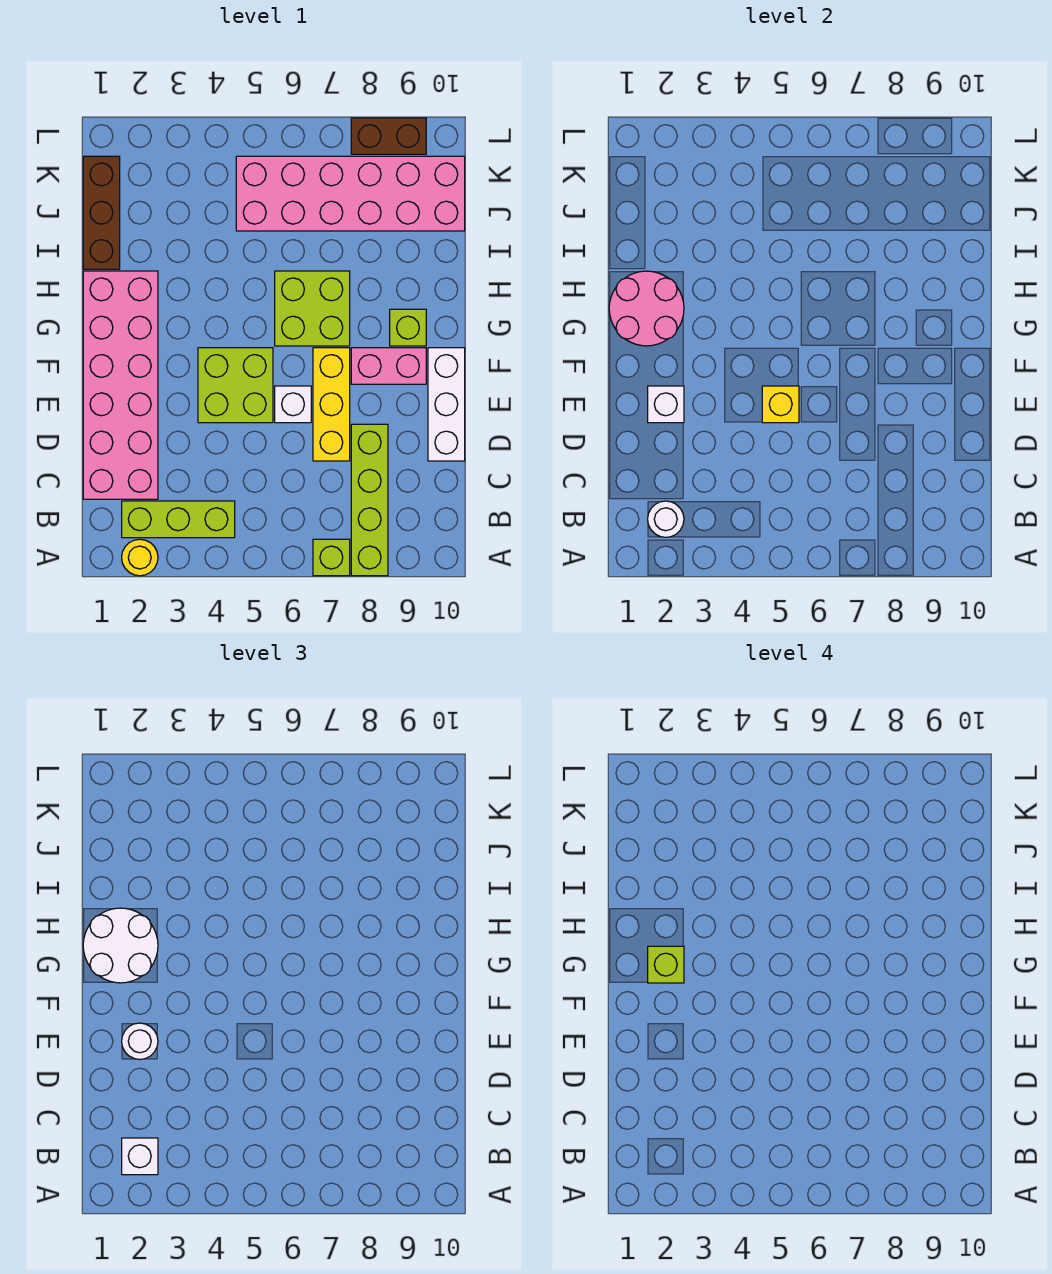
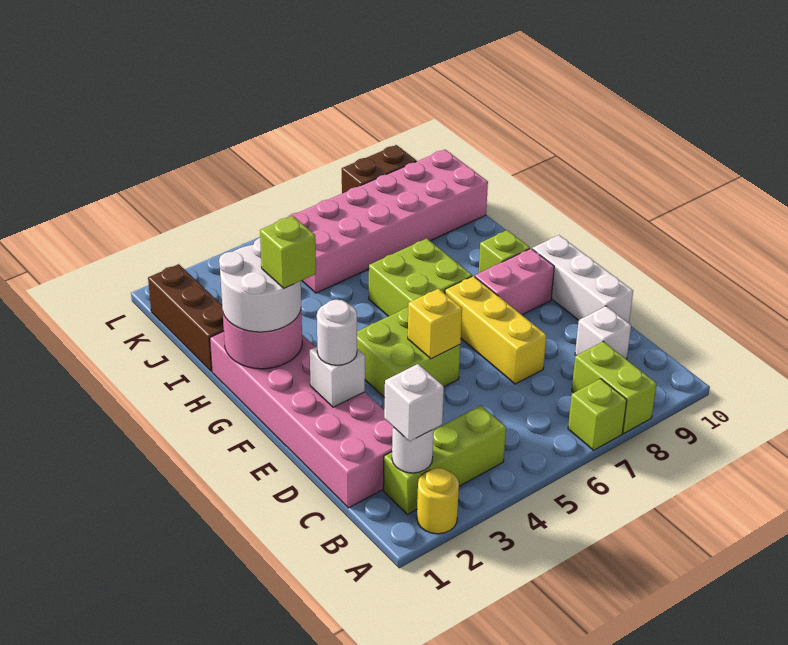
lime 1x4 brick [351,424,388,576] -> lime 1x2 brick [572,341,657,433]
white 1x1 brick [275,386,311,423] -> white 1x1 brick moved to [575,306,631,359]

